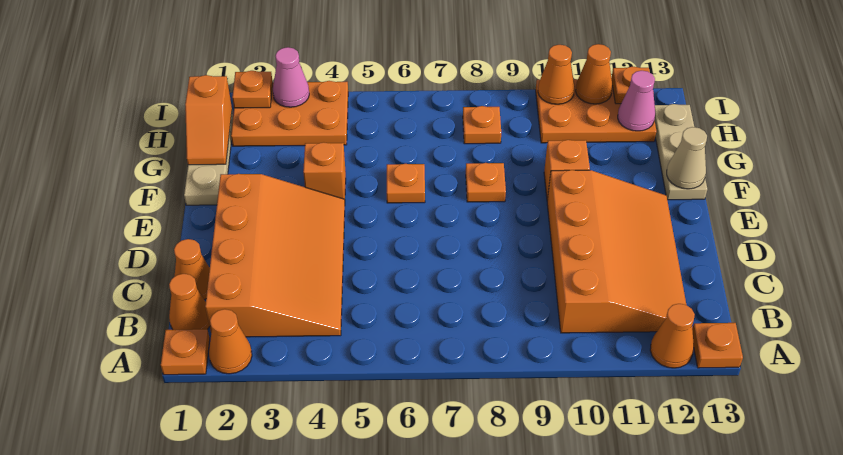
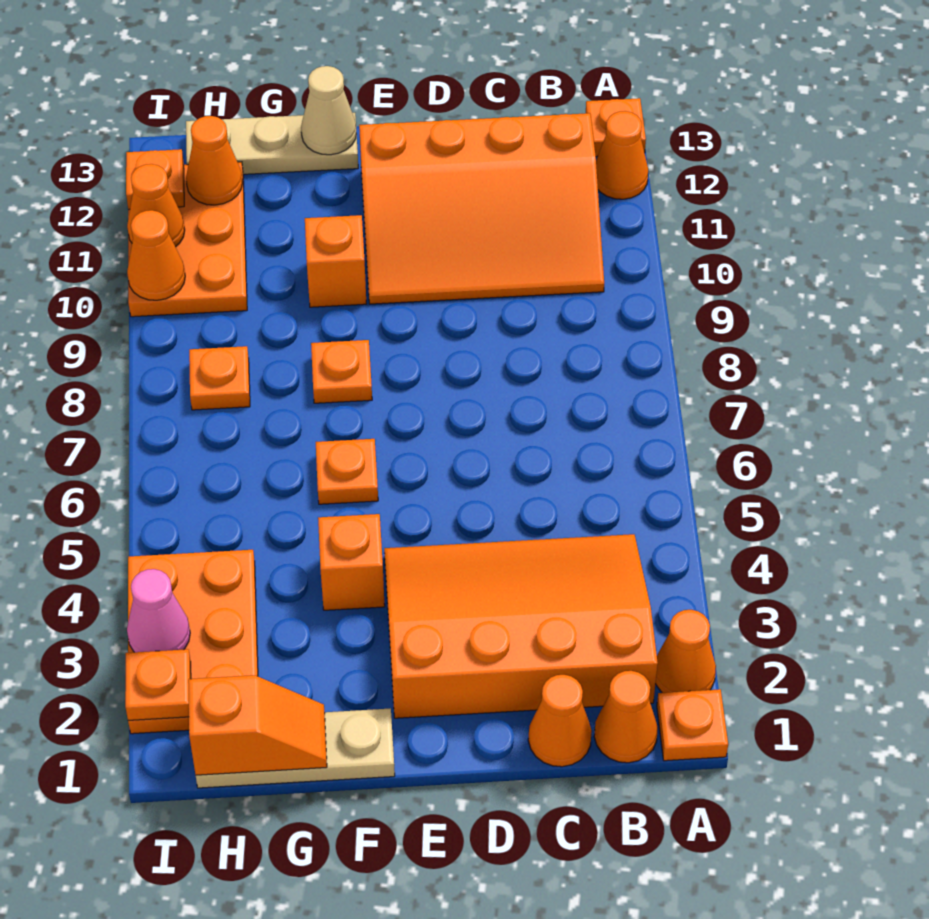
orange 3x4 slope [547,170,686,333] -> orange 3x4 slope turned to [359,113,604,304]
pink 1x1 cone [618,71,655,131] -> orange 1x1 cone [186,116,242,205]

